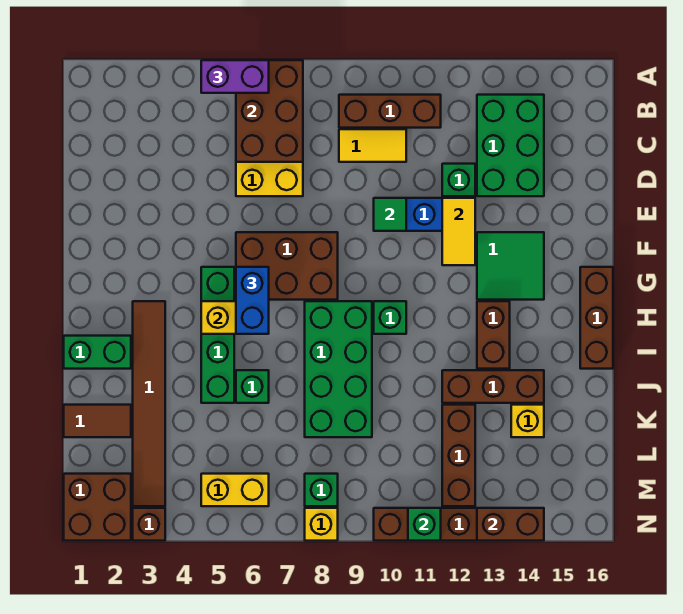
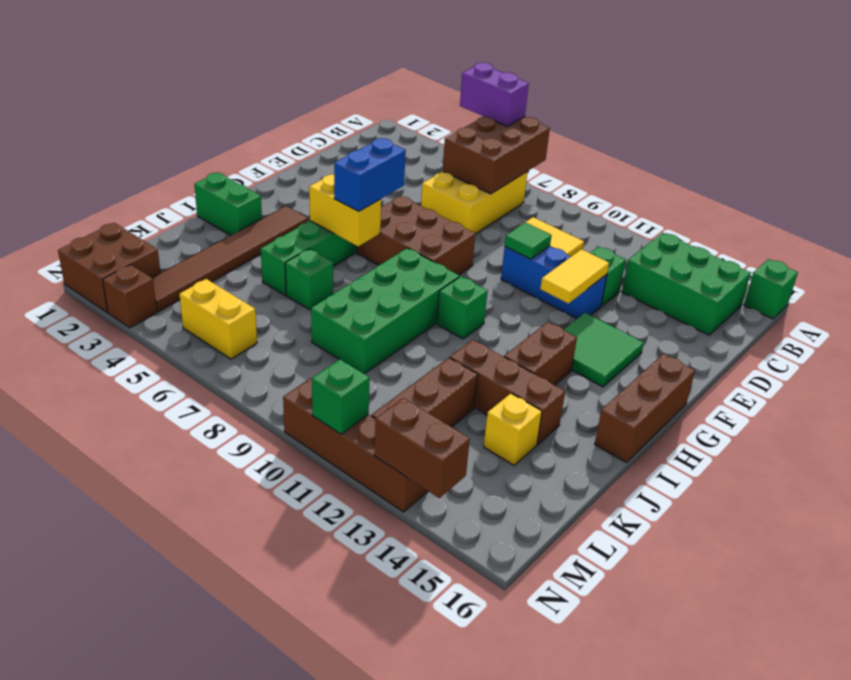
brown 1x3 brick [339,95,441,128] -> none
green 2x3 brick [477,95,544,196] -> green 2x3 brick turned to [622,233,751,335]
brown 1x2 tile [64,405,131,437] -> none
green 1x1 brick [305,474,338,506] -> green 1x1 brick moved to [744,259,798,319]
yellow 1x1 brick [305,508,338,541] -> none

